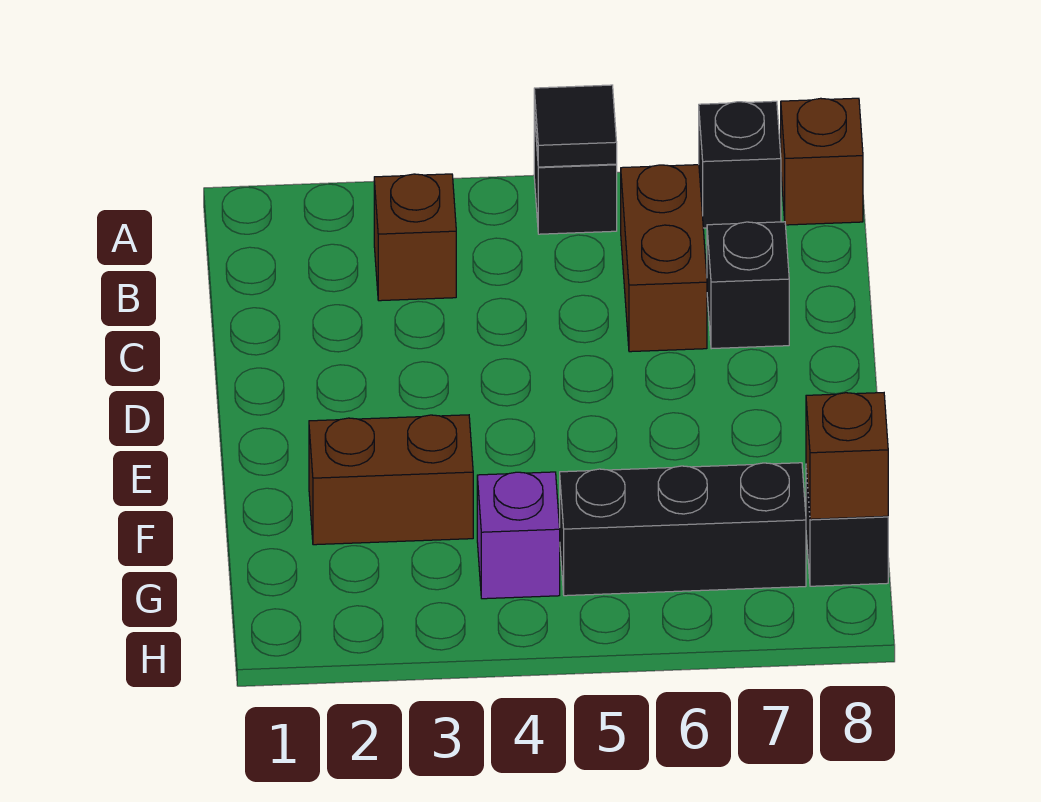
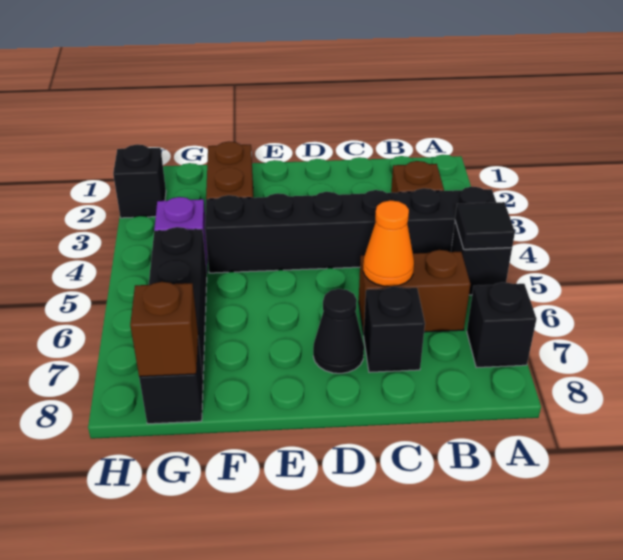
none -> black 1x6 brick [205,187,496,273]
brown 1x1 brick [781,98,863,225] -> none
none -> orange 1x1 cone [363,200,414,287]
none -> black 1x1 cone [313,289,364,373]
none -> black 1x1 brick [113,144,166,218]

